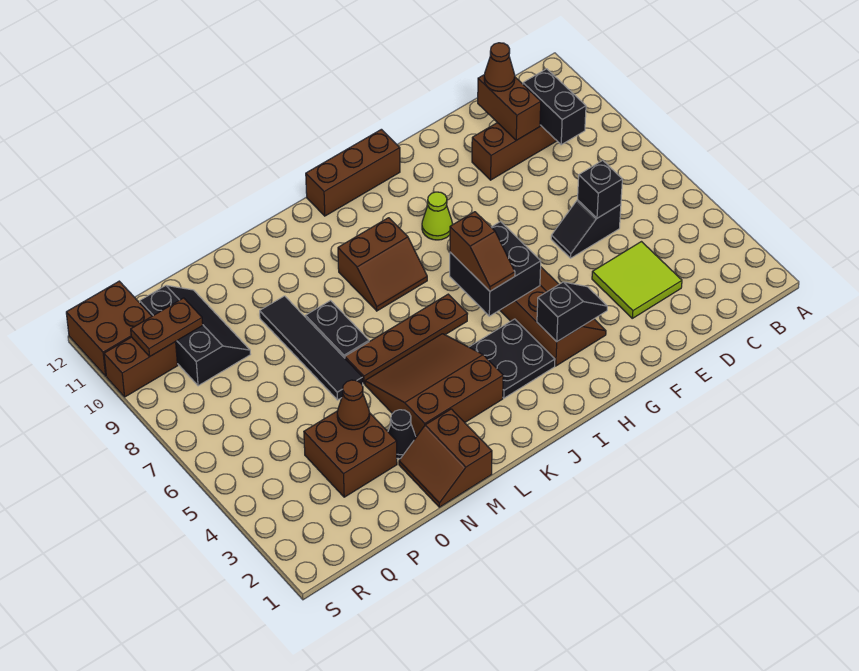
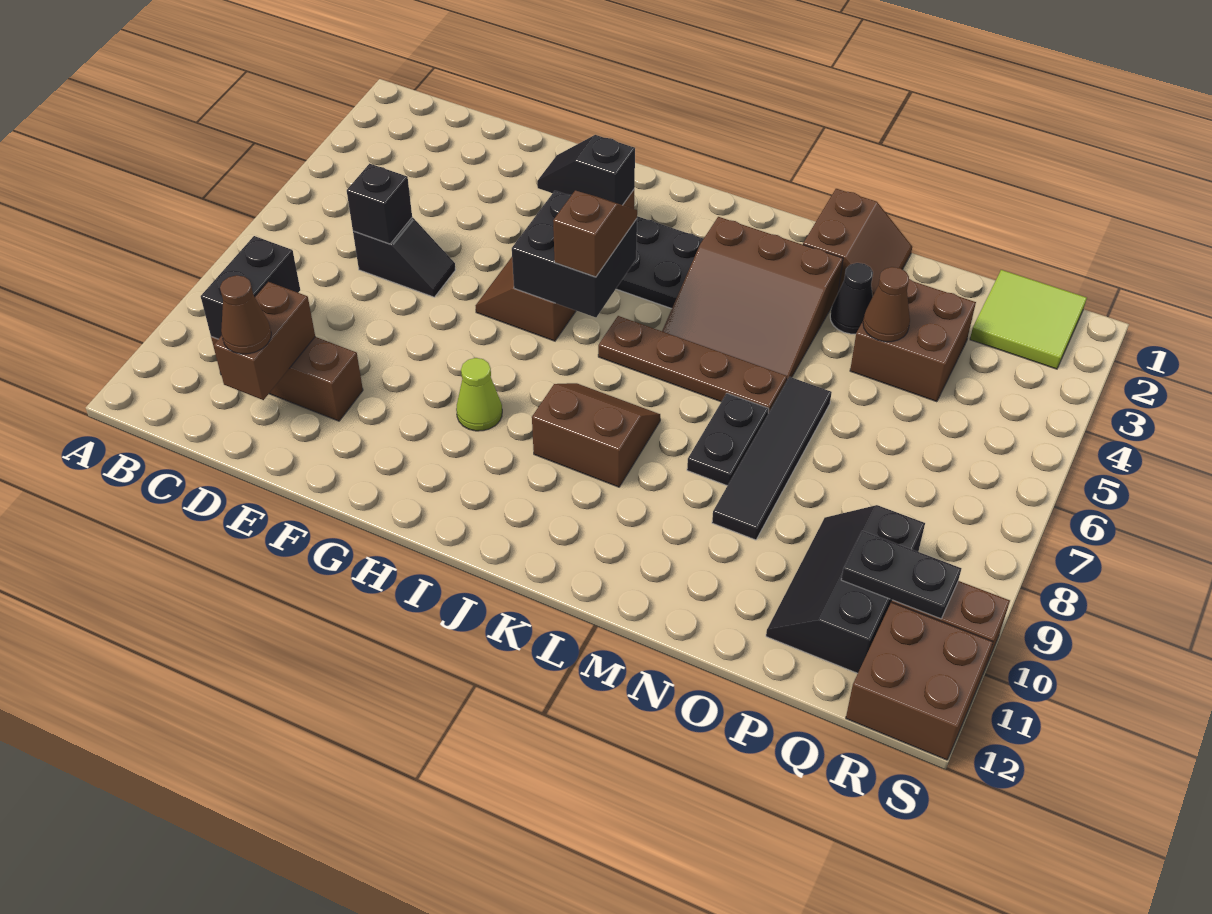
lime 2x2 tile [592,242,682,318] -> lime 2x2 tile moved to [970,270,1087,369]
brown 1x3 brick [306,129,400,216] -> none
brown 1x2 plate [131,298,203,356] -> black 1x2 plate [841,531,962,619]

